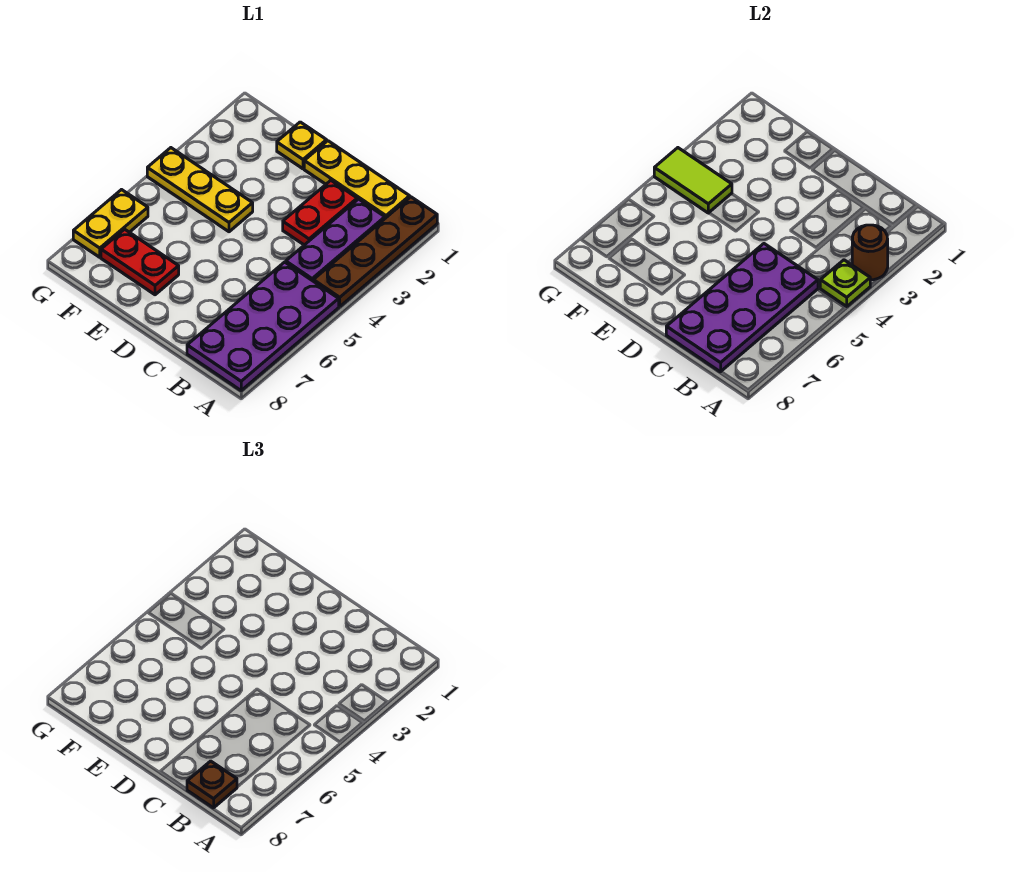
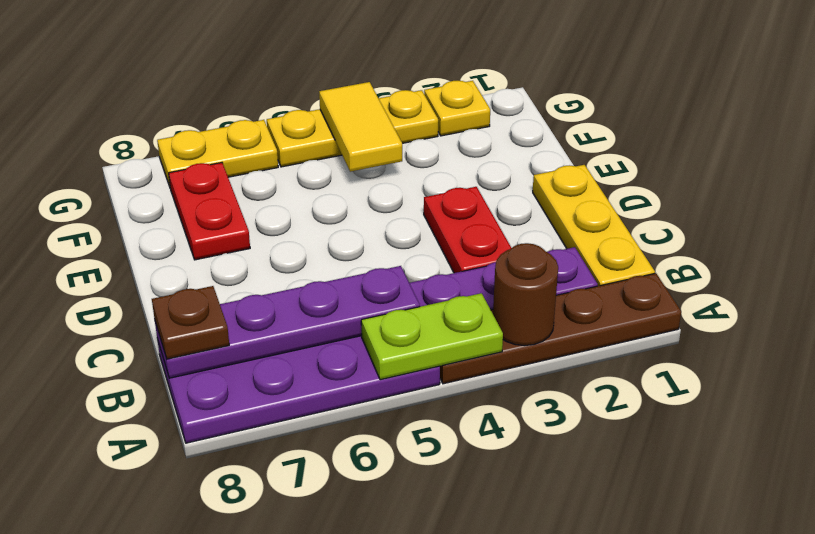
lime 1x1 plate [820,260,870,306] -> lime 1x2 plate [361,293,503,380]
purple 2x4 plate [666,244,818,372] -> purple 1x4 plate [155,266,420,378]
red 1x2 plate [283,181,357,245] -> red 1x2 plate turned to [424,187,511,273]
yellow 1x1 plate [277,122,327,169] -> yellow 1x1 plate moved to [424,81,490,136]
yellow 1x3 plate [147,148,253,232] -> yellow 1x3 plate turned to [267,90,438,167]
lime 1x2 tile [654,148,732,213] -> yellow 1x2 tile [319,82,402,172]

